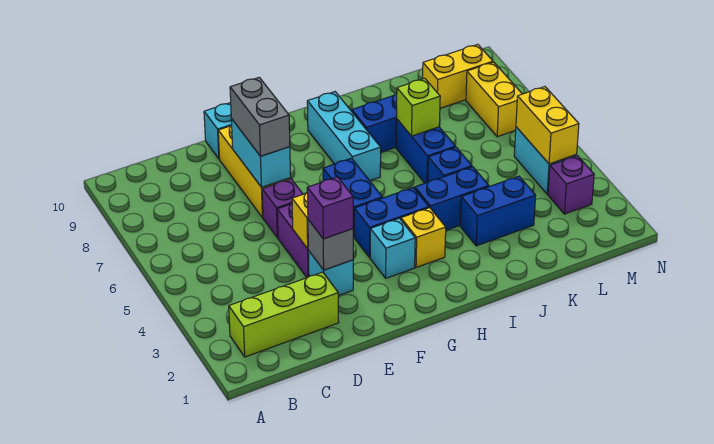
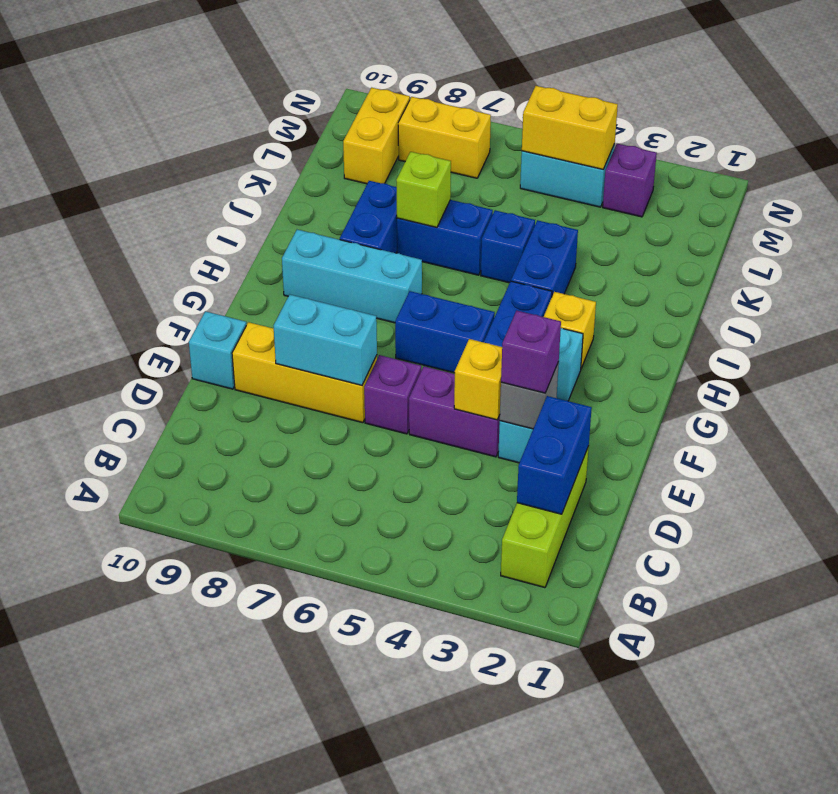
grey 1x2 brick [230,77,290,156] -> none
blue 1x2 brick [460,176,536,246] -> blue 1x2 brick moved to [517,396,592,514]

